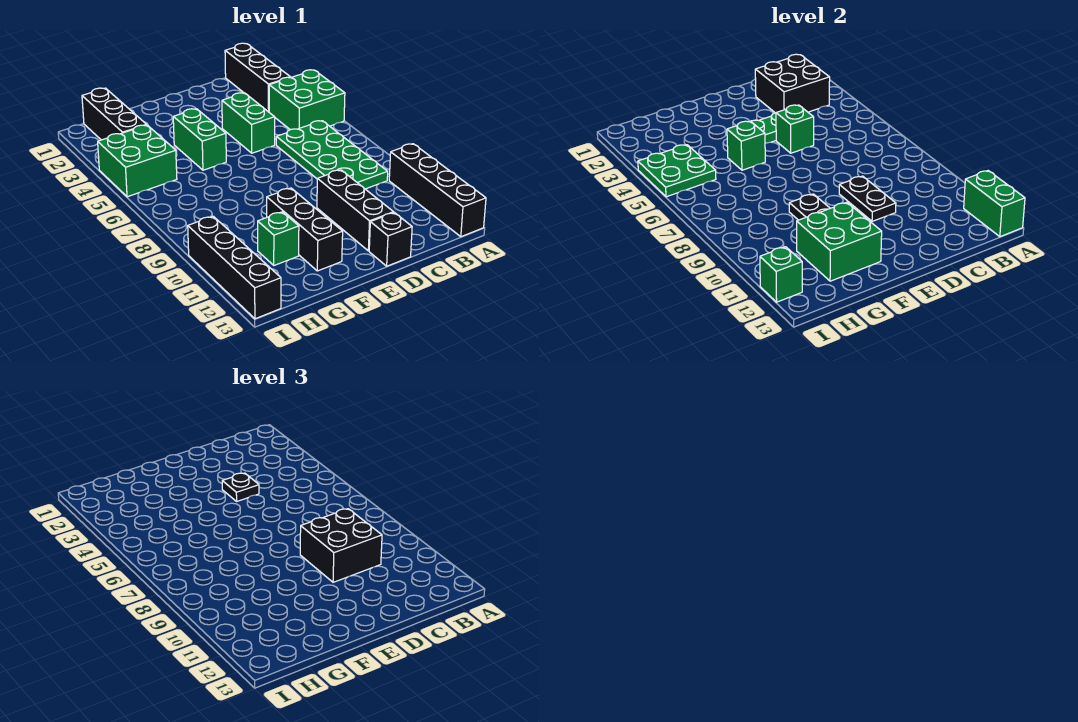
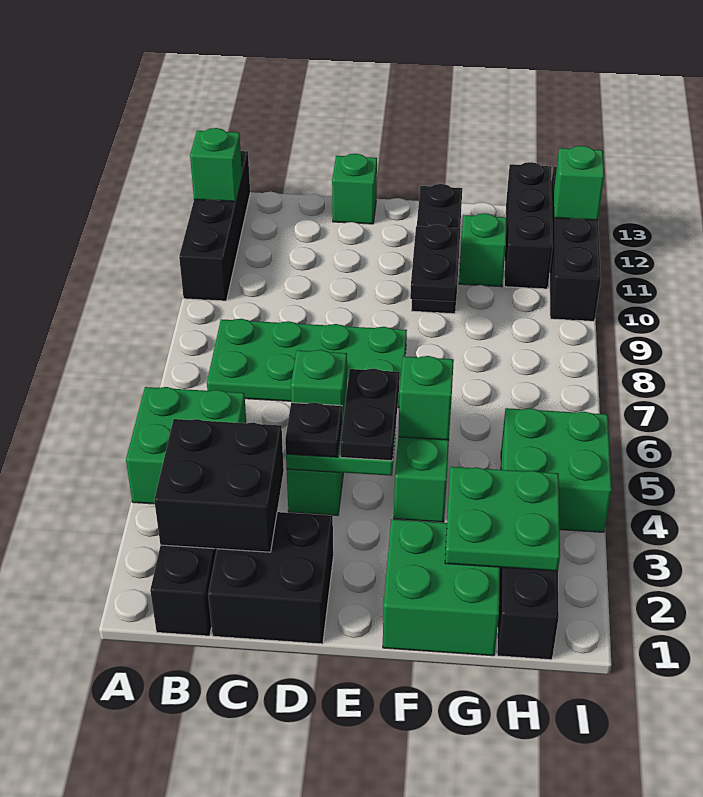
green 1x2 brick [964,171,1025,237] -> green 1x1 brick [190,128,242,202]
green 2x4 plate [276,121,388,189] -> green 2x4 plate turned to [207,319,407,408]
black 2x2 brick [300,509,382,582] -> black 2x2 brick moved to [208,512,333,644]
black 1x2 plate [839,176,896,221] -> black 1x2 plate moved to [340,369,400,461]
black 1x3 brick [317,170,394,251] -> black 1x3 brick moved to [504,162,553,289]
black 1x1 brick [369,213,412,266] -> green 1x1 brick [332,154,377,224]
green 2x2 brick [797,202,882,281] -> green 2x2 brick moved to [383,519,500,656]
green 2x2 plate [638,145,716,197] -> green 2x2 plate moved to [445,467,560,571]

